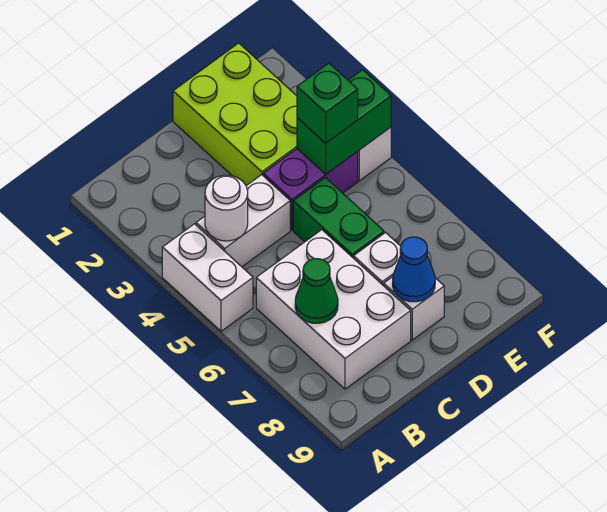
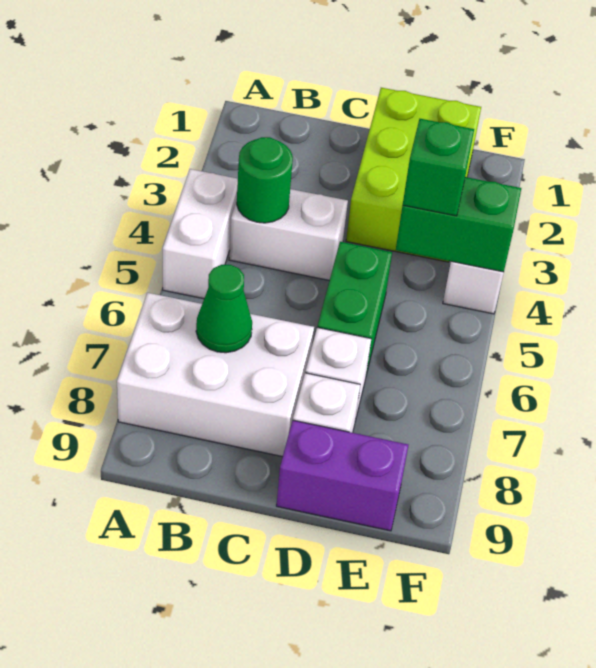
white 1x1 round brick [205,175,248,241] -> green 1x1 round brick [237,137,293,223]
white 2x3 brick [256,230,411,389] -> white 2x3 brick turned to [117,293,314,457]
purple 1x2 brick [263,149,358,230] -> purple 1x2 brick moved to [276,420,408,531]
blue 1x1 cone [393,237,435,302] -> none

